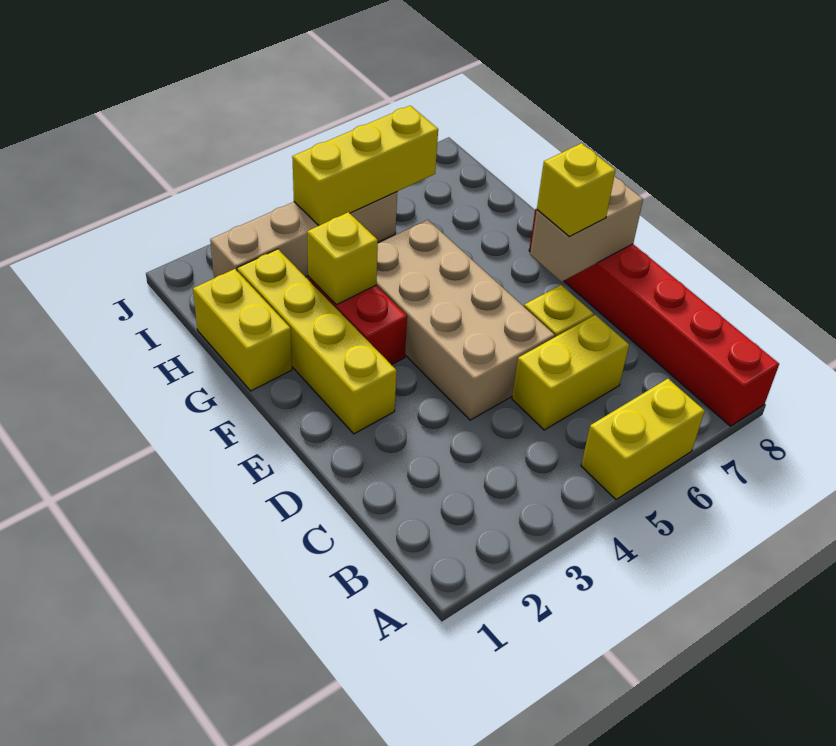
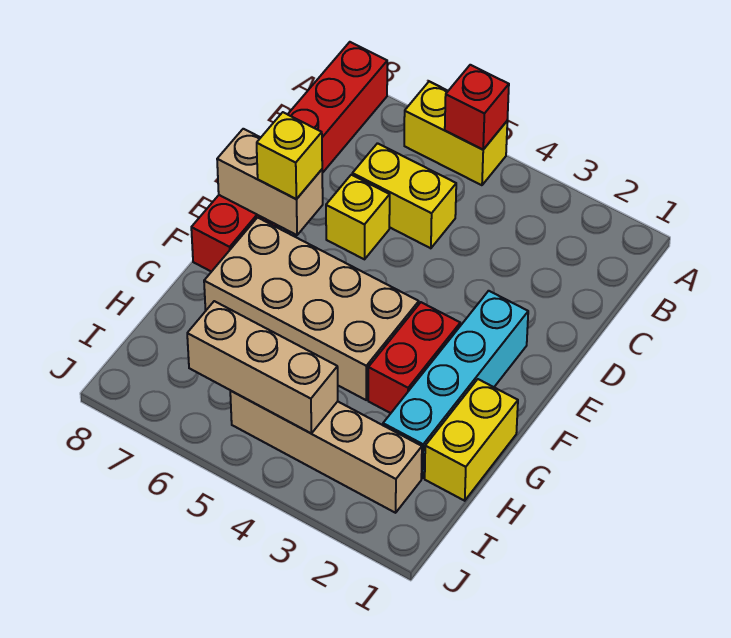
none -> red 1x1 brick [445,65,509,150]
tan 2x4 brick [376,220,555,420] -> tan 2x4 brick turned to [204,218,419,400]
yellow 1x4 brick [237,249,397,434] -> cyan 1x4 brick [383,291,528,478]
yellow 1x1 brick [307,212,378,305] -> none
yellow 1x3 brick [292,106,438,225] -> tan 1x3 brick [187,301,338,433]

